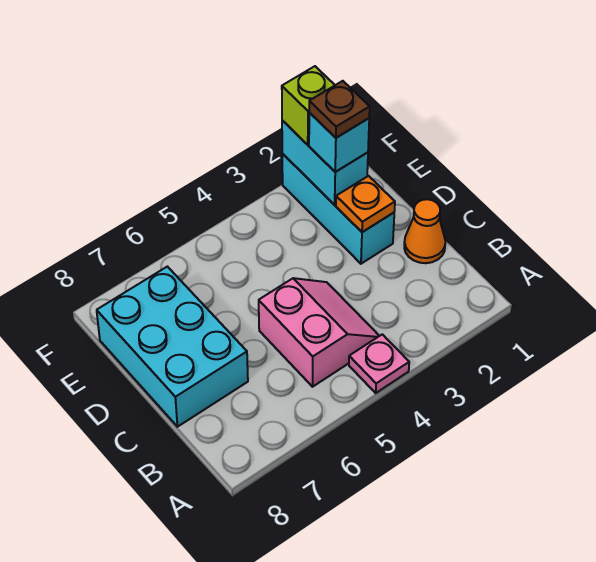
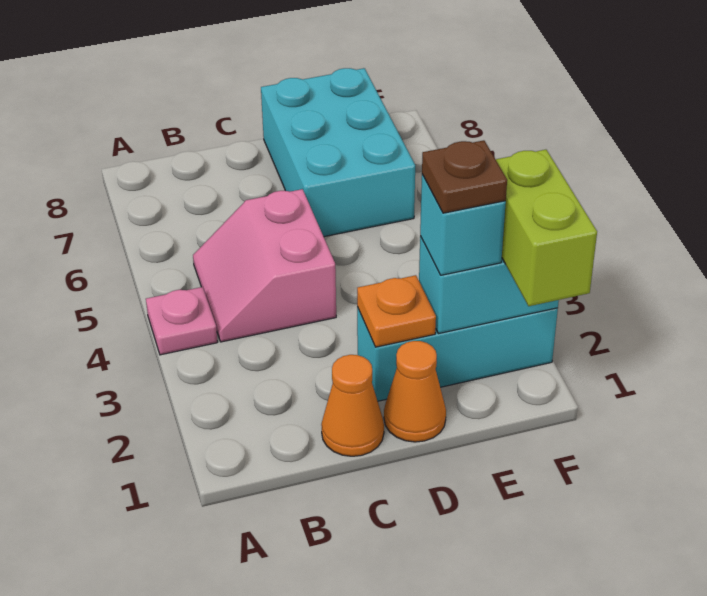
pink 2x2 slope [259,278,379,387] -> pink 2x2 slope turned to [193,189,336,342]
cyan 2x3 brick [97,267,248,427] -> cyan 2x3 brick turned to [261,68,415,237]
none -> orange 1x1 cone [384,341,446,442]
lime 1x1 brick [282,66,335,145] -> lime 1x2 brick [496,150,597,306]

